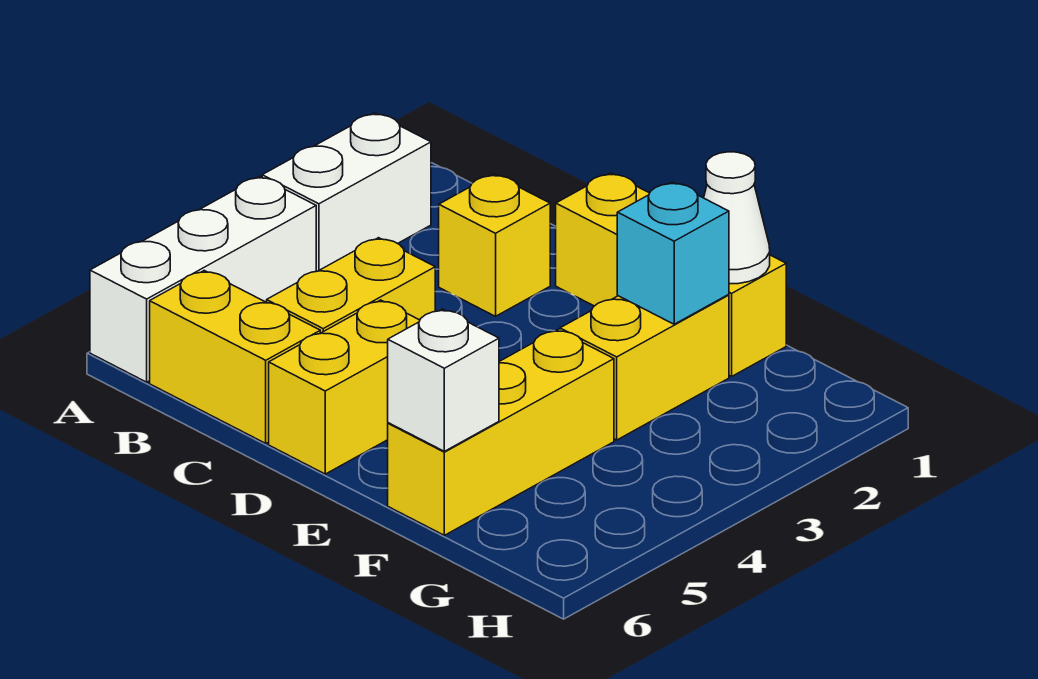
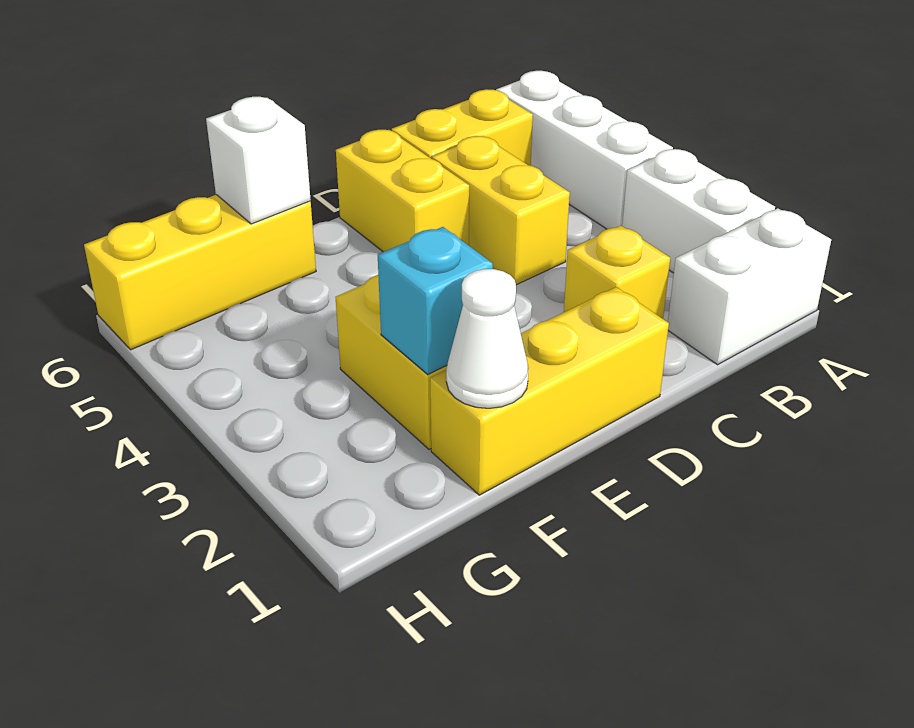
none -> white 1x2 brick [668,208,831,365]
yellow 1x3 brick [388,330,614,535] -> yellow 1x3 brick turned to [84,195,316,350]

